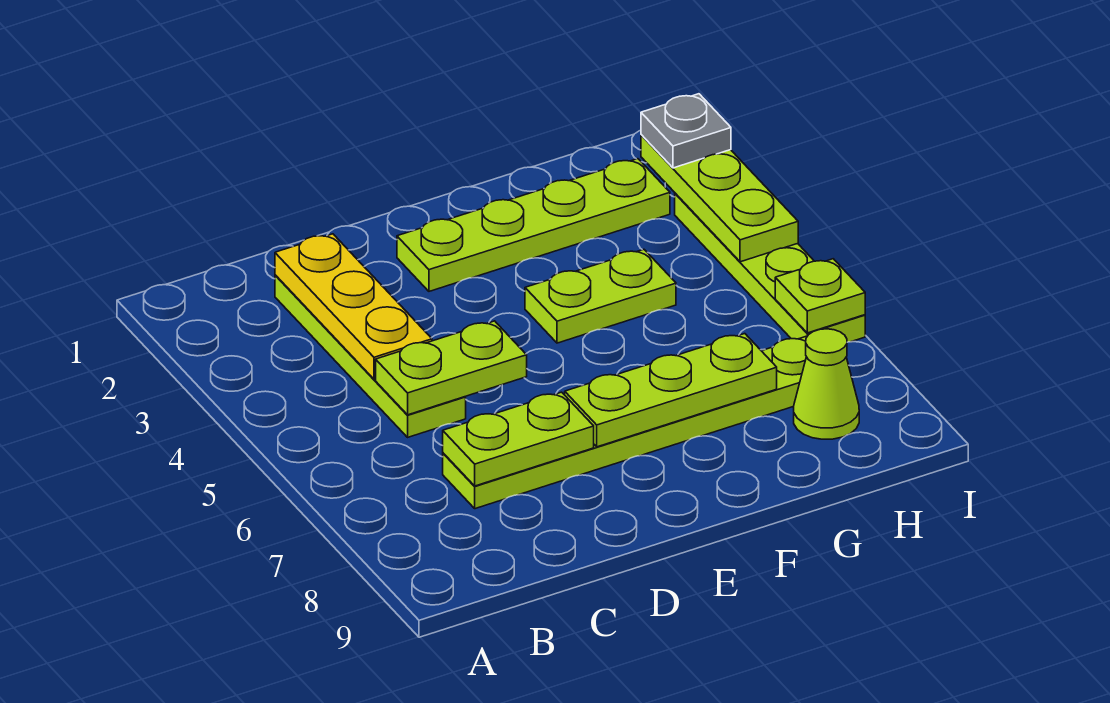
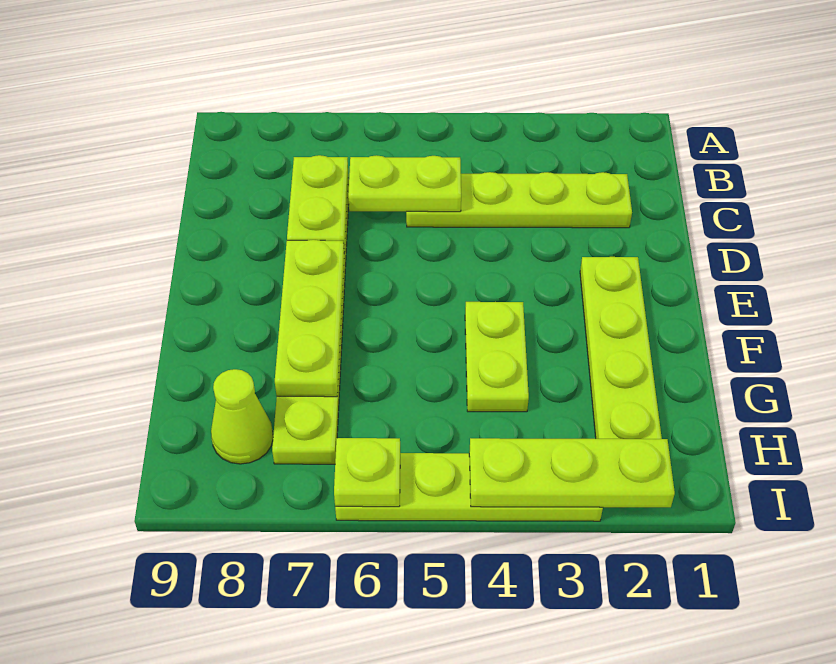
yellow 1x3 plate [275,234,432,379] -> none
lime 1x2 plate [376,321,527,415] -> lime 1x2 plate turned to [348,155,461,212]
grey 1x1 plate [641,94,731,168] -> none

